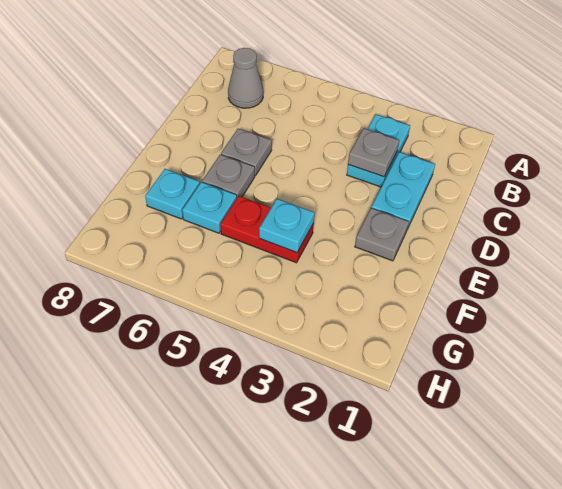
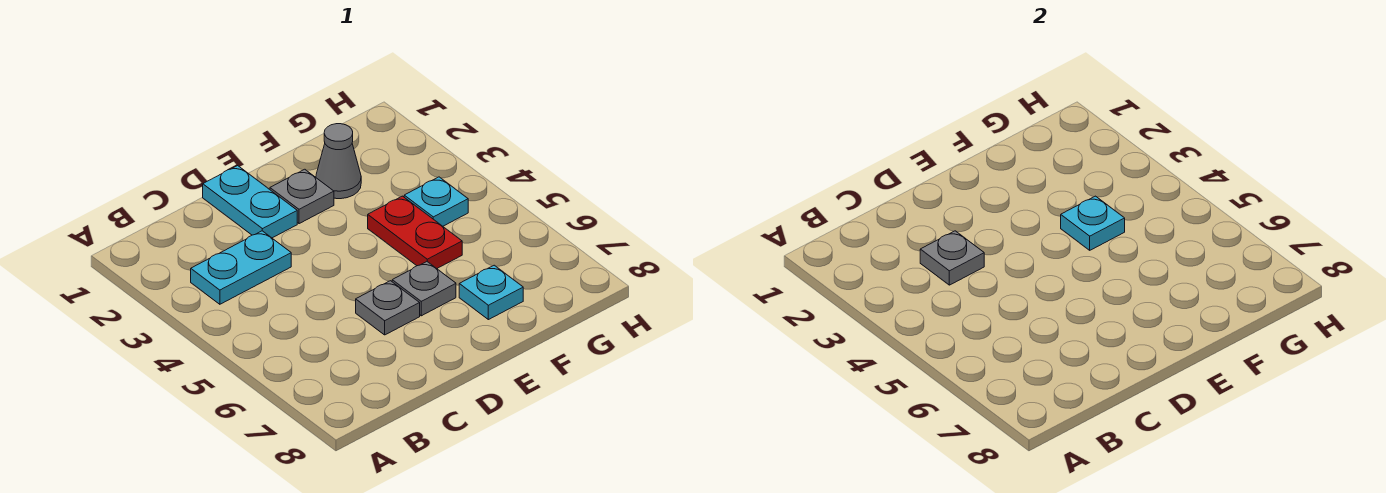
grey 1x1 cone [228,48,263,108] -> grey 1x1 cone moved to [316,124,361,199]
cyan 1x2 plate [371,152,435,229] -> cyan 1x2 plate turned to [203,166,297,238]
cyan 1x1 plate [182,182,237,233] -> cyan 1x1 plate moved to [404,177,468,226]

